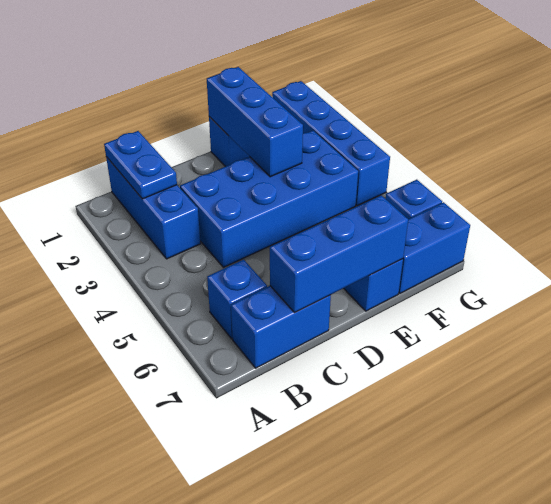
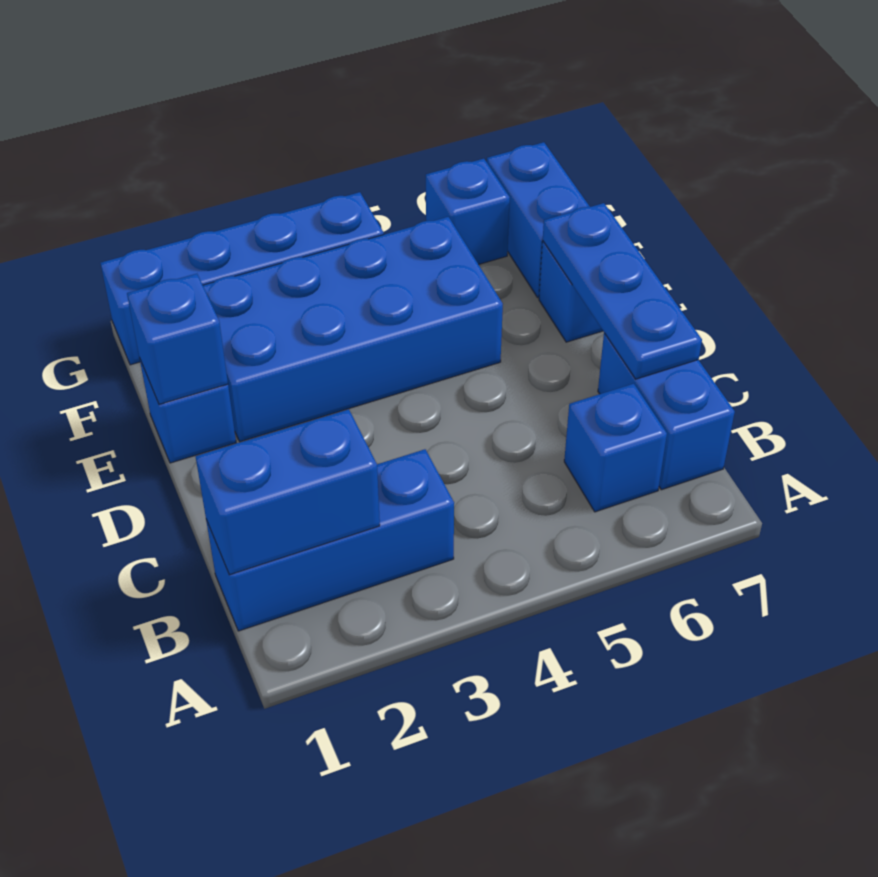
blue 1x2 plate [104,131,177,199] -> blue 1x2 brick [195,409,380,575]
blue 2x4 brick [180,131,358,267] -> blue 2x4 brick turned to [203,217,503,442]
blue 1x3 brick [270,195,408,313] -> blue 1x3 plate [543,203,702,379]
blue 1x3 brick [207,67,303,177] -> blue 1x1 brick [127,274,228,404]

